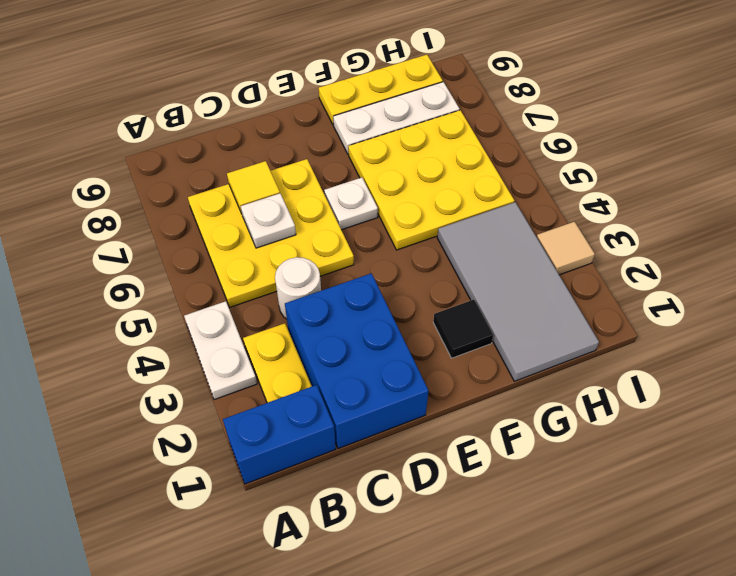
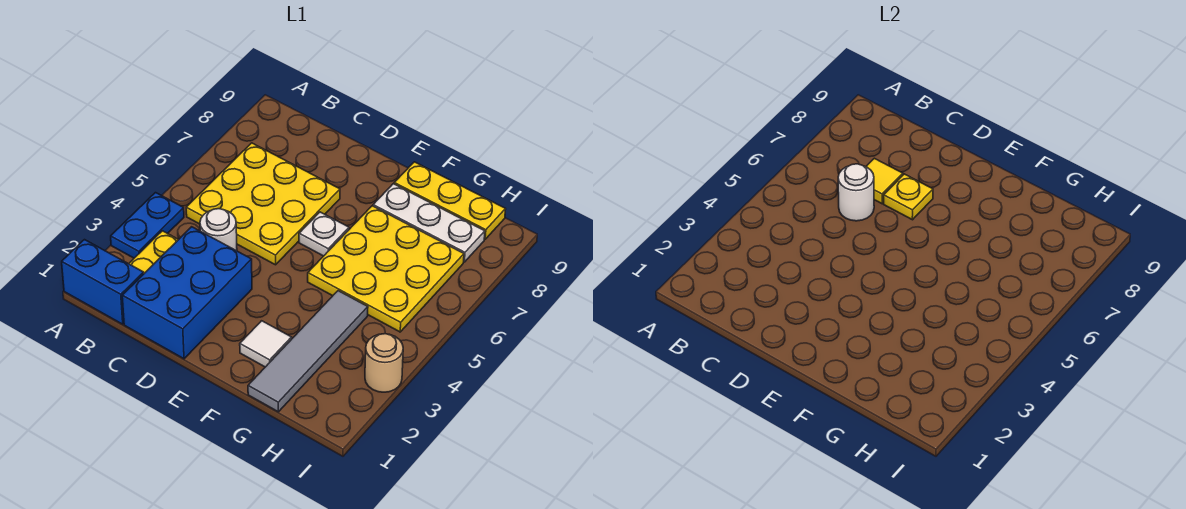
white 1x2 plate [184,301,257,400] -> blue 1x2 plate [111,193,184,258]
white 1x1 plate [241,193,296,248] -> white 1x1 round brick [838,164,874,221]
none -> yellow 1x1 plate [884,174,933,220]
black 1x1 tile [433,300,493,358] -> white 1x1 tile [240,321,292,367]
grey 2x4 tile [437,202,599,381] -> grey 1x4 tile [248,291,368,412]
tan 1x1 tile [537,222,595,275] -> tan 1x1 round brick [365,334,403,392]

